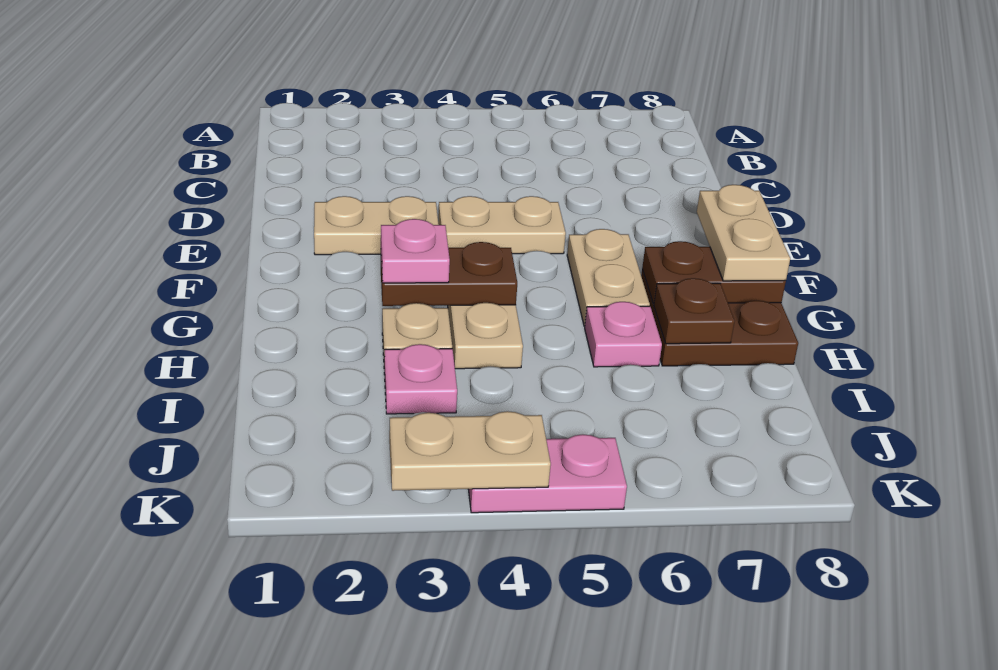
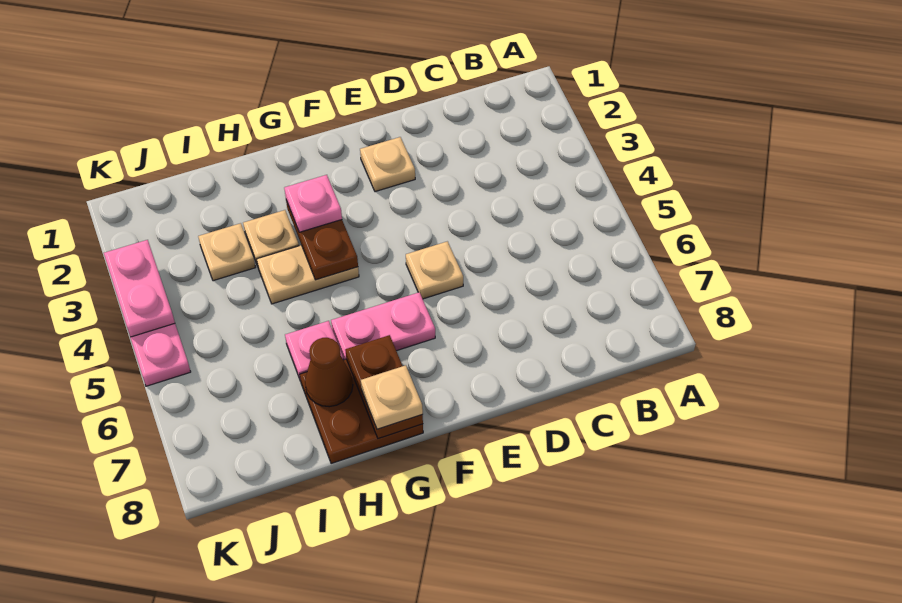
tan 1x2 plate [314,196,439,255] -> tan 1x1 plate [360,137,415,192]
tan 1x2 plate [438,196,566,254] -> tan 1x1 plate [406,241,463,299]
tan 1x2 plate [567,229,650,326] -> pink 1x2 plate [331,292,435,360]
tan 1x2 plate [697,185,790,281] -> tan 1x1 plate [361,365,423,429]
brown 1x1 plate [654,278,735,344] -> brown 1x1 cone [305,338,353,407]
pink 1x1 plate [384,344,457,414] -> tan 1x1 plate [198,223,255,281]
tan 1x2 plate [389,411,551,491] -> pink 1x2 plate [104,240,175,337]

